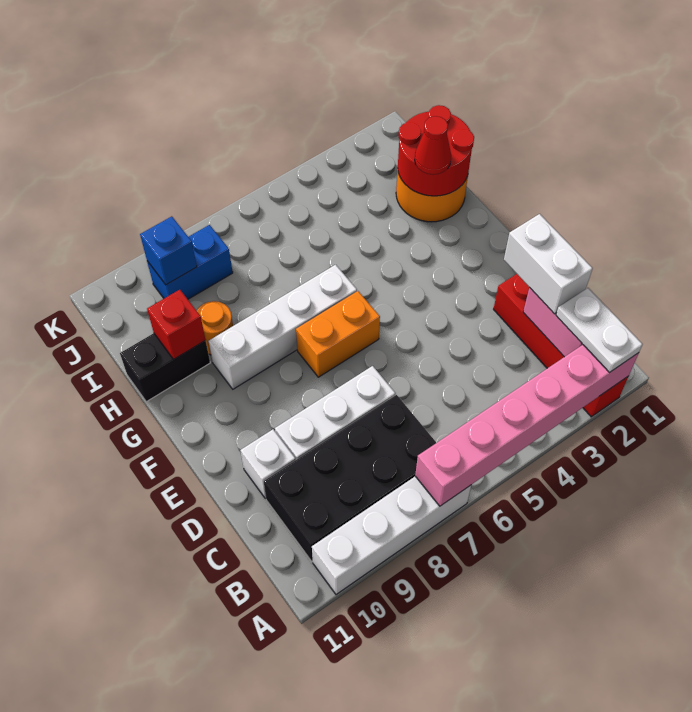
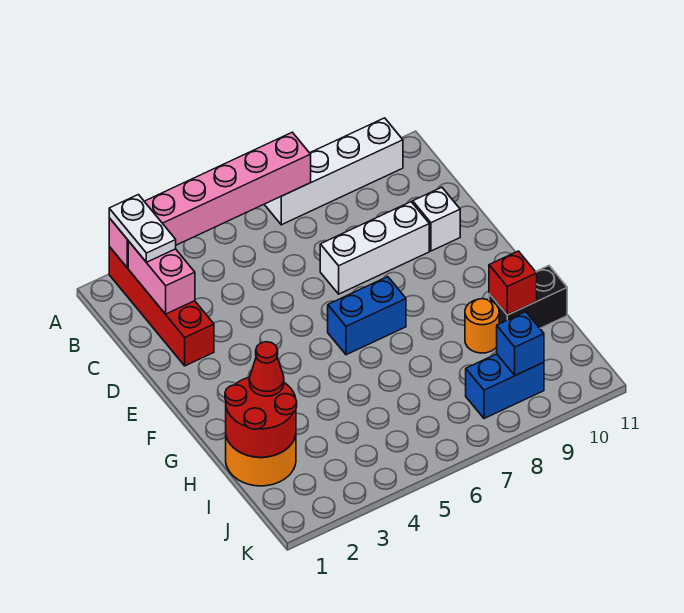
black 2x4 brick [264,395,436,561] -> none
white 1x2 brick [504,214,593,314] -> none
orange 1x2 brick [296,291,380,377] -> blue 1x2 brick [328,277,406,355]
white 1x4 brick [209,265,357,389] -> none

